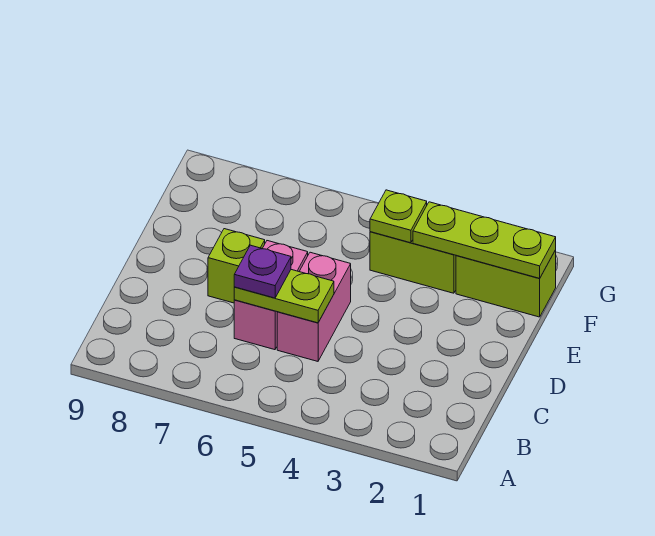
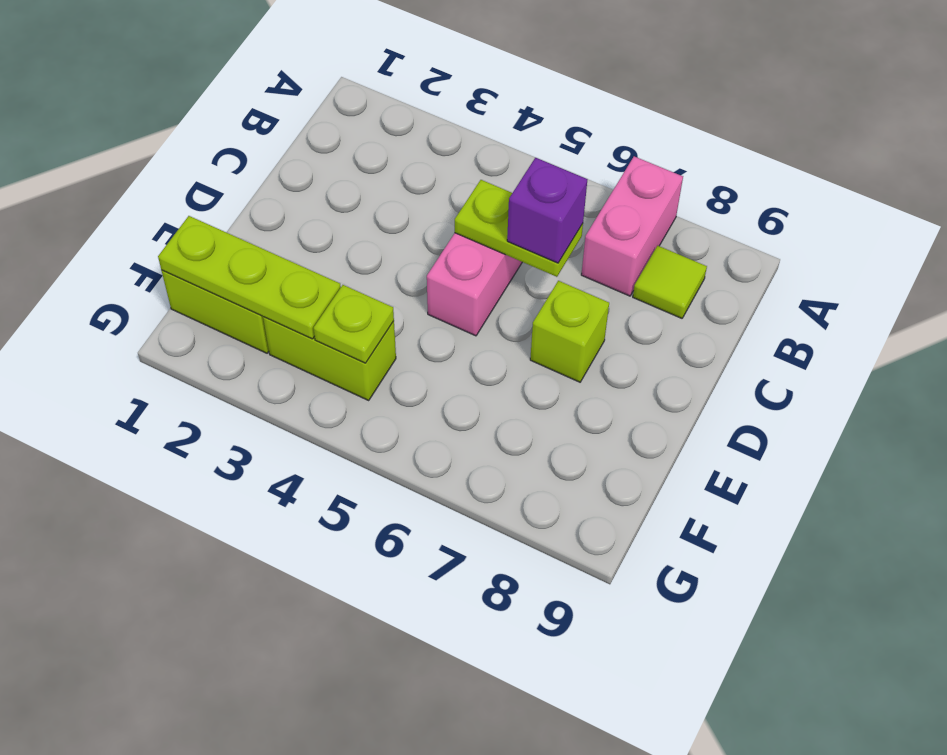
none -> lime 1x1 tile [633,246,707,318]
pink 1x2 brick [234,241,308,350] -> pink 1x2 brick moved to [581,156,683,296]
purple 1x1 plate [234,245,291,298] -> purple 1x1 brick [507,158,587,263]

